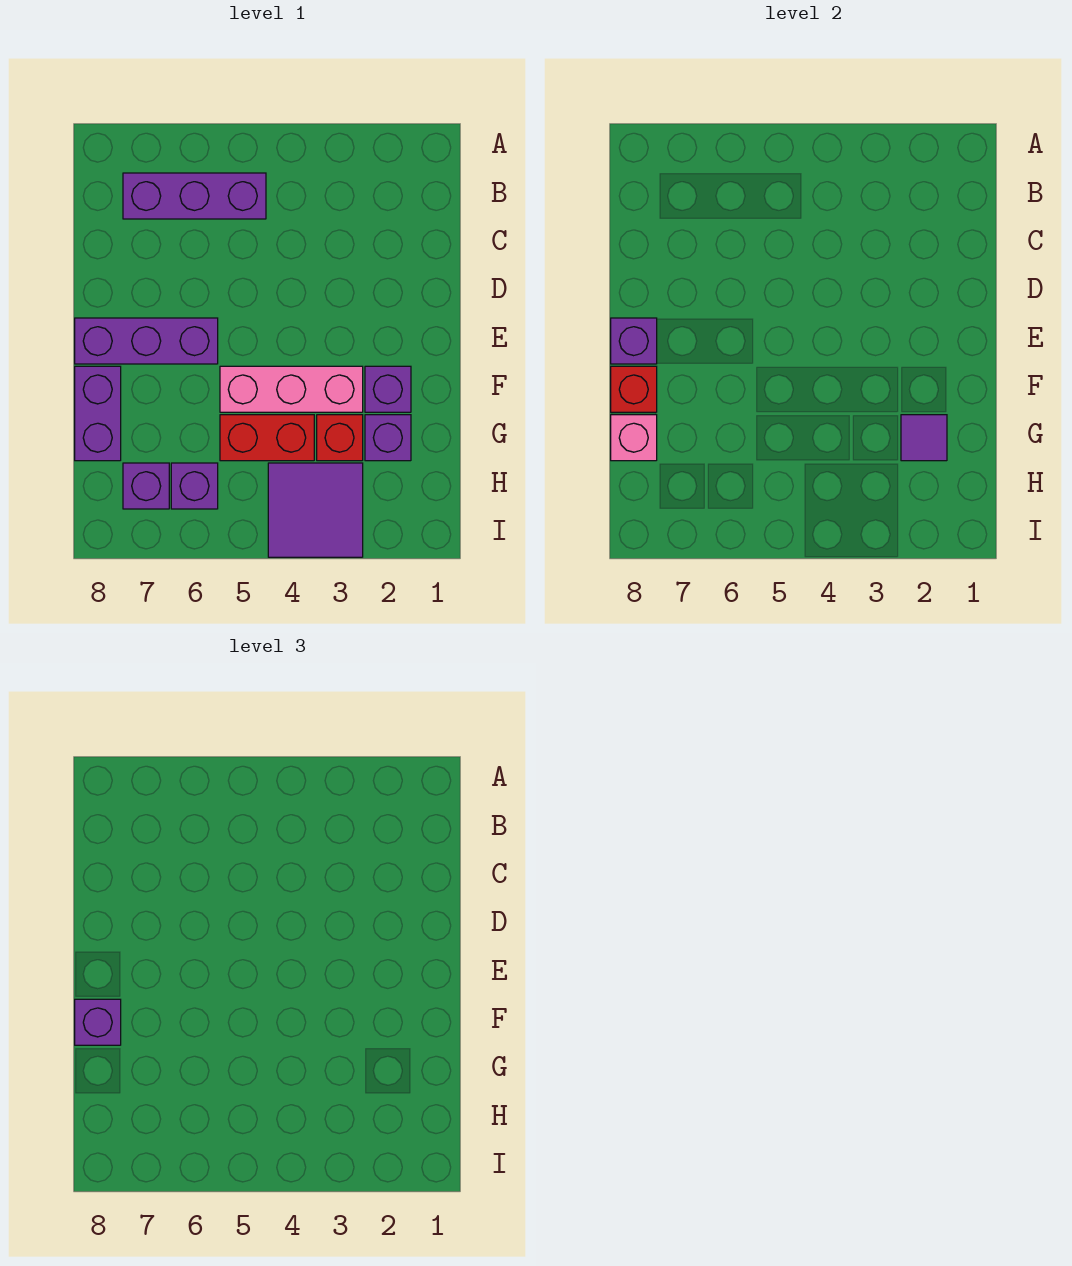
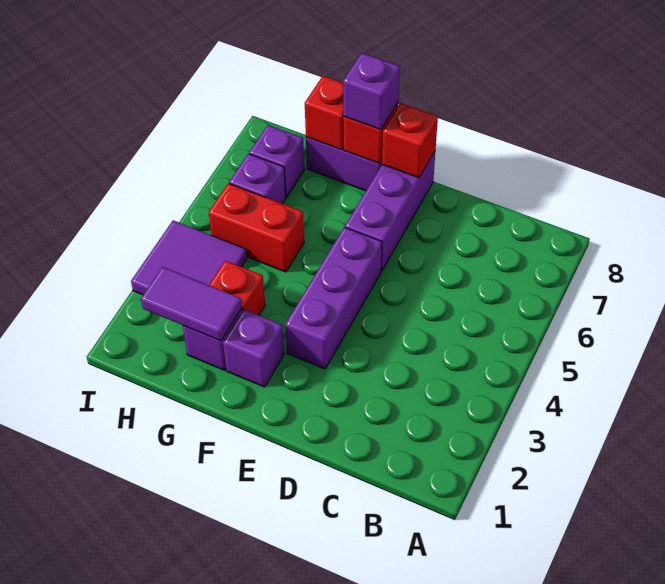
purple 1x3 brick [123,173,266,219] -> purple 1x3 brick moved to [285,227,382,369]
purple 1x1 brick [611,318,657,364] -> red 1x1 brick [382,103,438,178]
pink 1x3 brick [220,366,363,412] -> none
purple 1x1 tile [901,415,947,461] -> purple 1x2 tile [141,267,242,341]
red 1x2 brick [220,415,314,461] -> red 1x2 brick turned to [209,183,304,272]
pink 1x1 brick [611,415,657,461] -> red 1x1 brick [305,76,344,150]

